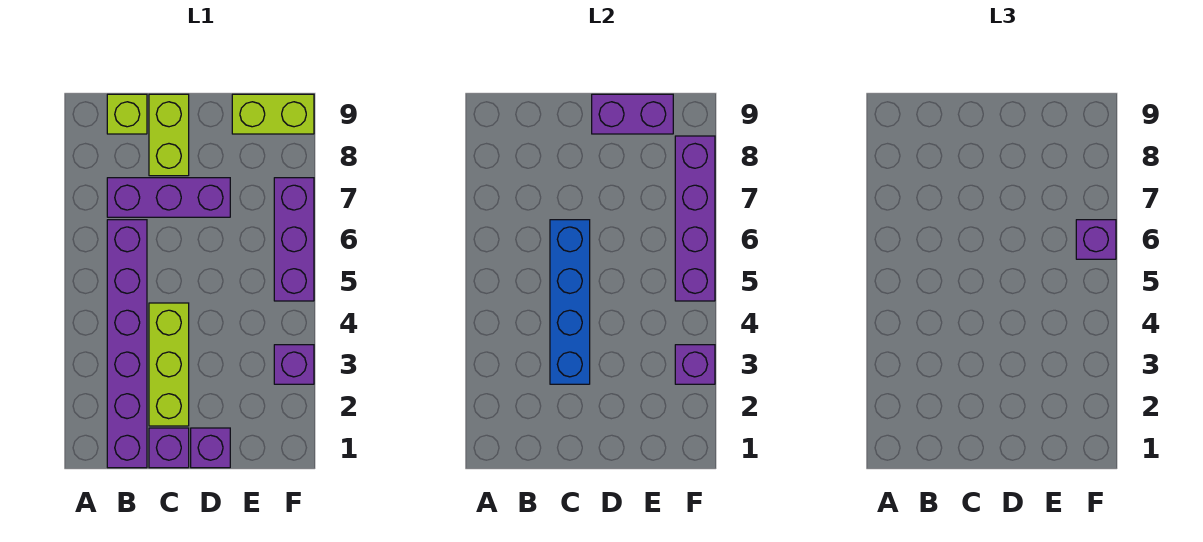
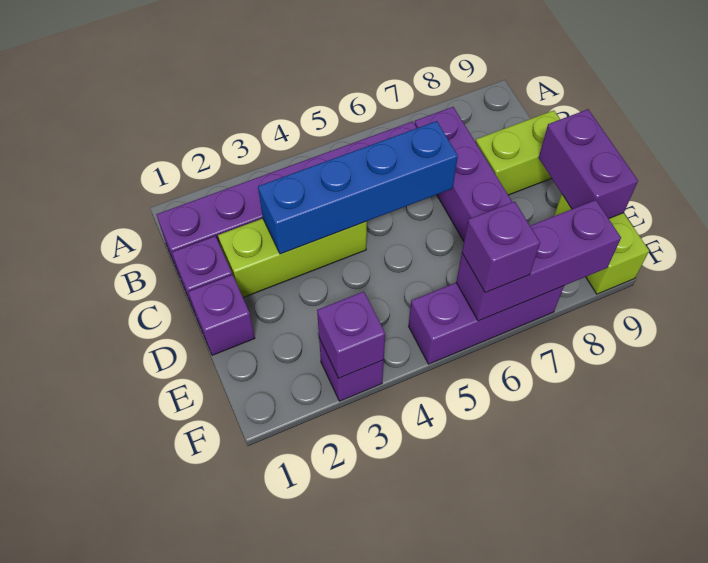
lime 1x1 brick [107,94,147,134] -> none
purple 1x4 brick [675,136,715,301] -> purple 1x3 brick [456,200,621,321]

